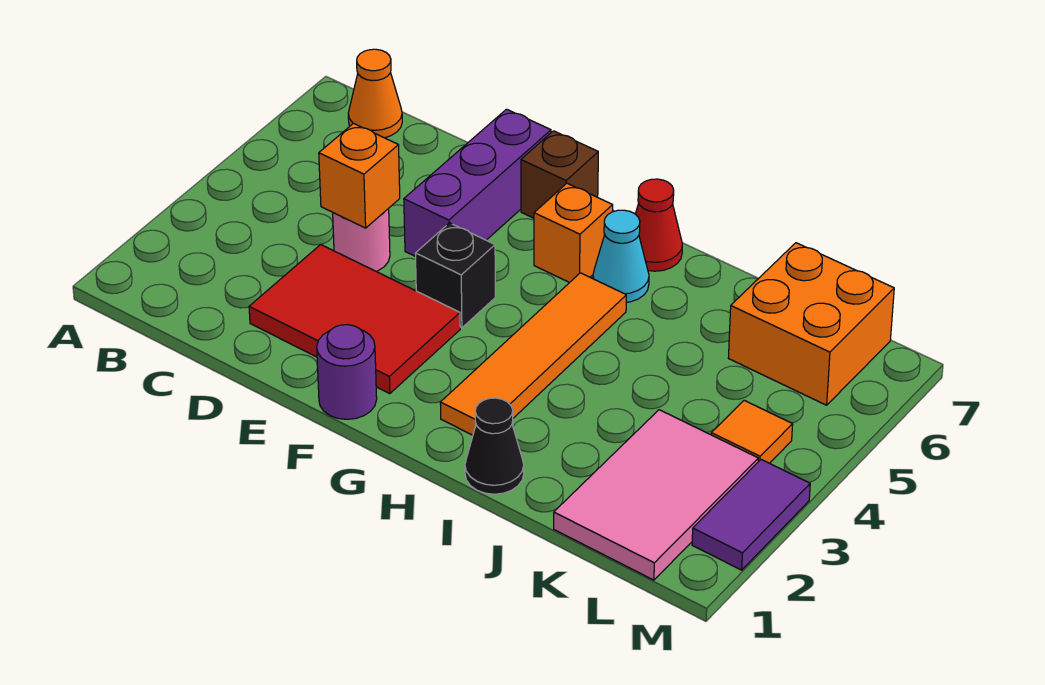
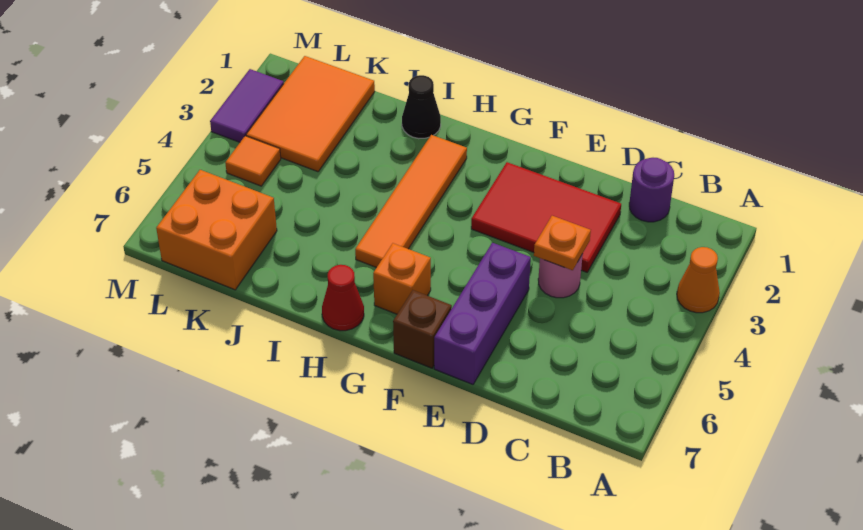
orange 1x1 cone [348,49,402,138] -> orange 1x1 cone moved to [677,247,720,313]
orange 1x1 brick [319,123,400,228] -> orange 1x1 plate [534,216,591,270]
purple 1x1 round brick [317,325,377,419] -> purple 1x1 round brick moved to [629,158,674,222]
black 1x1 brick [416,223,495,328] -> none
cyan 1x1 cone [593,210,649,302] -> none
pink 2x3 tile [554,410,758,580] -> orange 2x3 tile [246,56,375,172]

